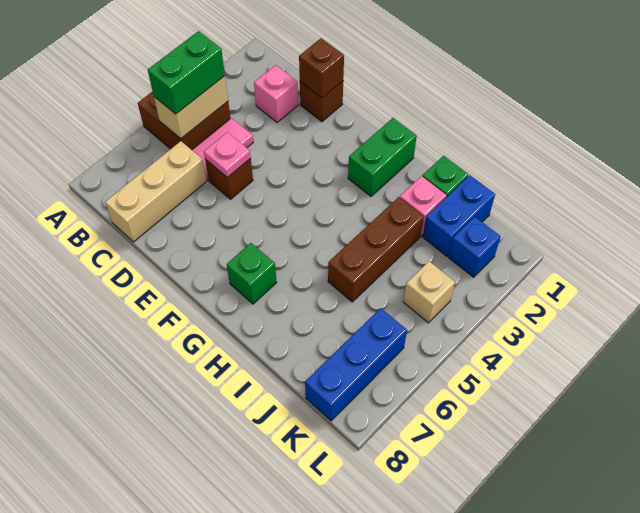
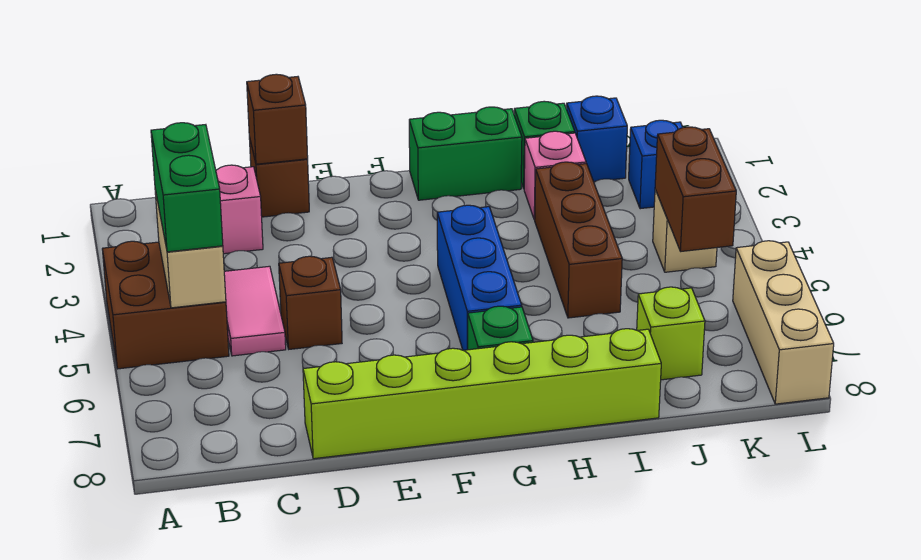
tan 1x3 brick [105,141,207,242] -> tan 1x3 brick moved to [733,241,834,404]
pink 1x1 plate [204,132,251,177] -> none
none -> lime 1x6 brick [303,329,661,459]
green 1x2 brick [348,118,417,196] -> green 1x2 brick turned to [409,107,522,200]
blue 1x2 brick [423,175,495,256] -> blue 1x1 brick [567,96,627,182]
none -> lime 1x1 brick [637,287,705,380]
none -> brown 1x2 brick [655,127,736,251]
blue 1x3 brick [305,308,407,421] -> blue 1x3 brick moved to [437,205,522,350]

